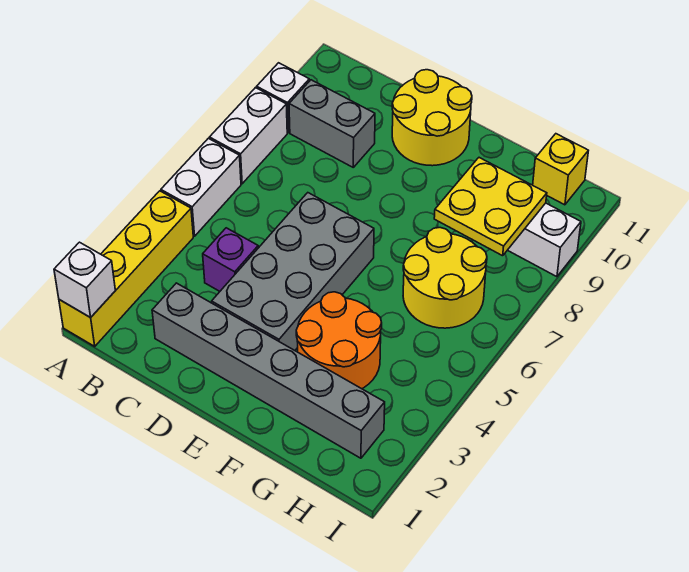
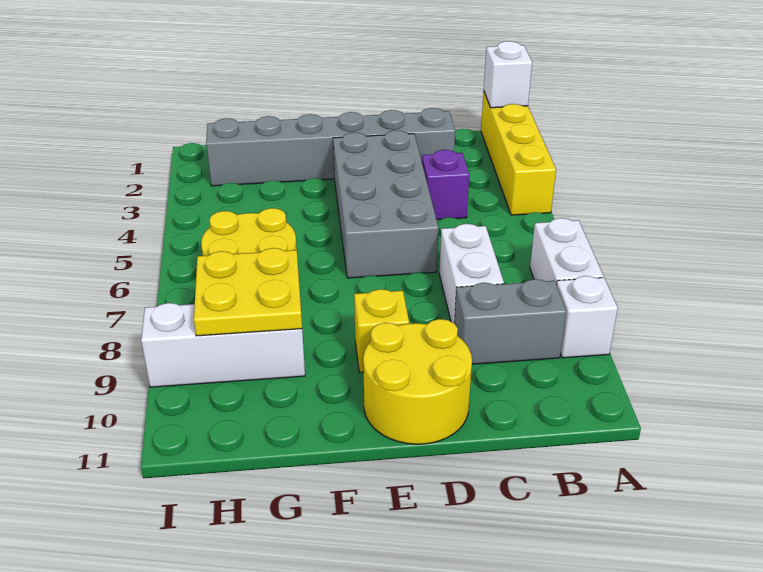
white 1x2 brick [161,138,241,236] -> white 1x2 brick moved to [439,224,504,323]
orange 2x2 round brick [296,292,382,389] -> none
yellow 1x1 brick [533,134,588,205] -> yellow 1x1 brick moved to [354,289,409,372]

